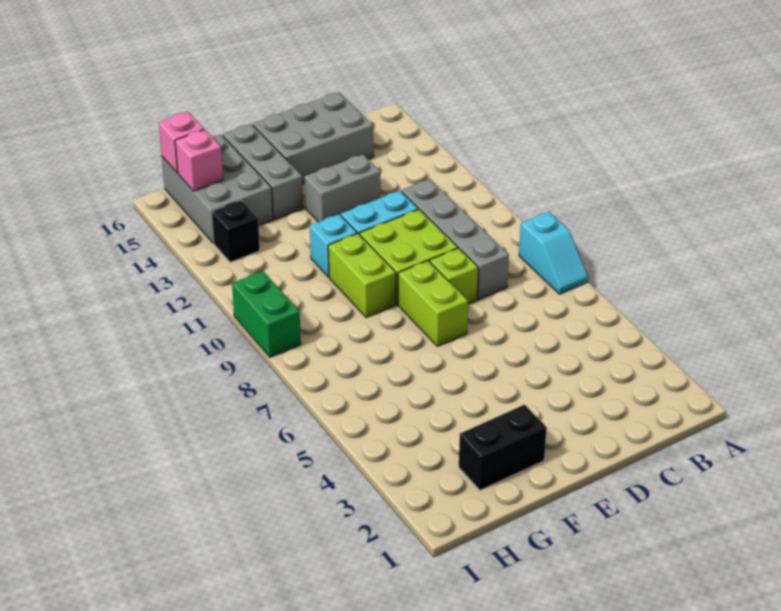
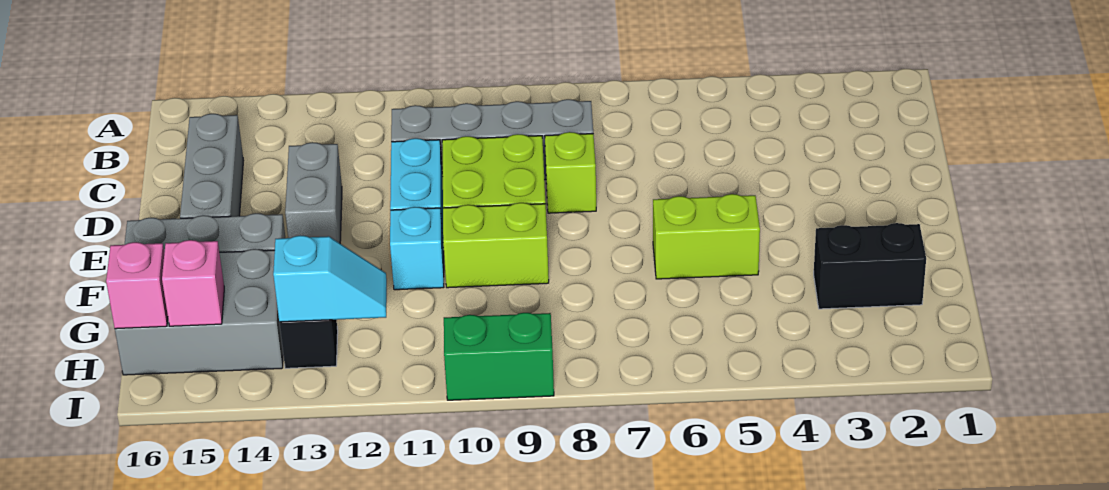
cyan 1x2 slope [519,212,588,294] -> cyan 1x2 slope moved to [273,235,387,322]
grey 2x3 brick [253,92,374,184] -> grey 1x3 brick [180,114,244,218]
lime 1x2 brick [398,261,468,346] -> lime 1x2 brick moved to [653,194,760,279]
black 1x2 brick [459,405,547,490] -> black 1x2 brick turned to [814,223,926,309]

